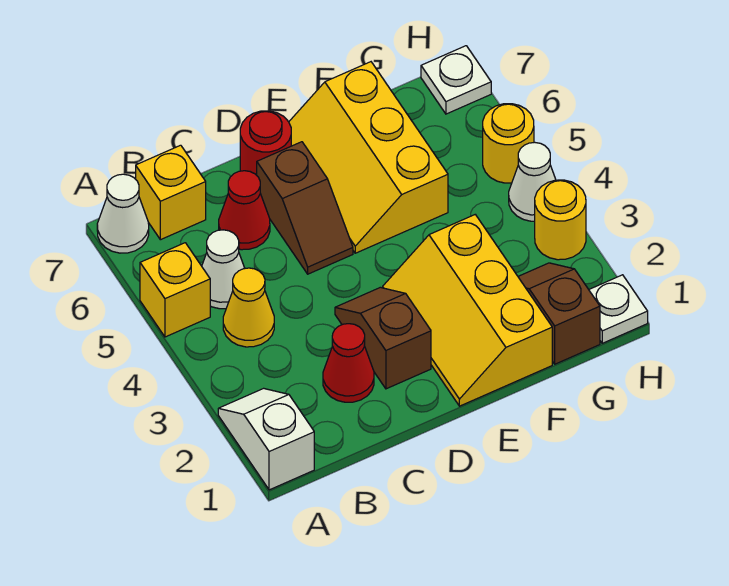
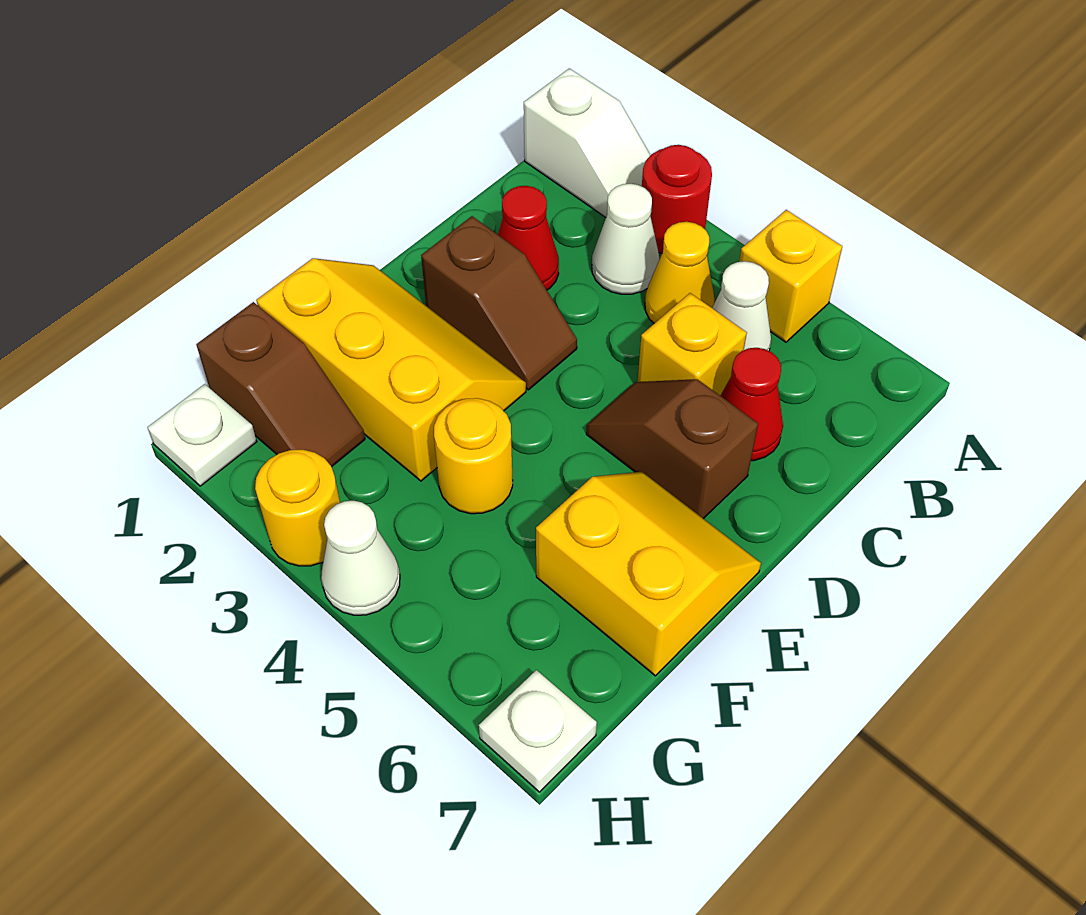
white 1x1 cone [97,174,149,253] -> white 1x1 cone moved to [592,184,659,294]
yellow 1x1 brick [136,145,206,240] -> yellow 1x1 brick moved to [637,293,747,395]
red 1x1 round brick [240,111,291,175] -> red 1x1 round brick moved to [642,145,712,253]
yellow 2x3 slope [289,62,448,253] -> yellow 2x2 slope [536,471,761,676]
yellow 1x1 round brick [483,104,534,183] -> yellow 1x1 round brick moved to [434,398,513,514]

